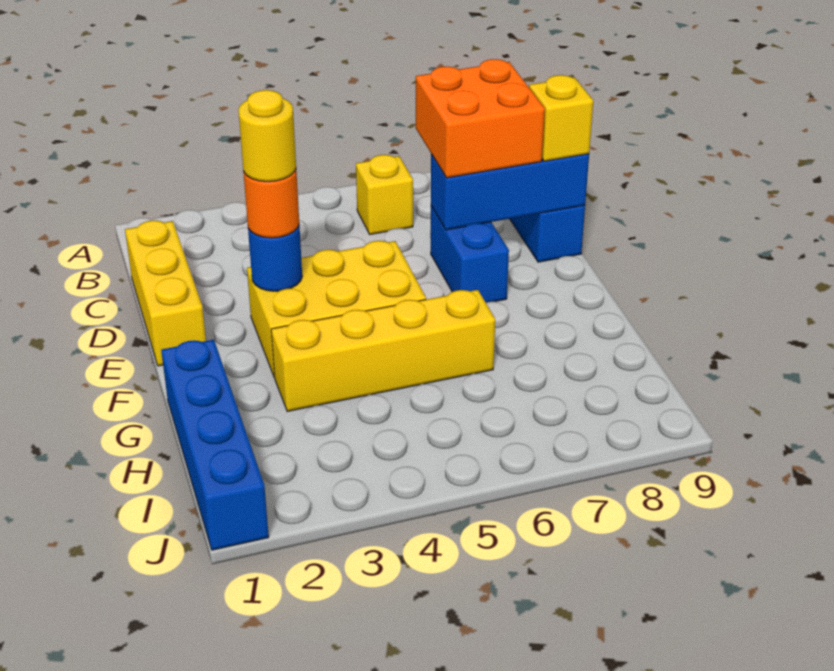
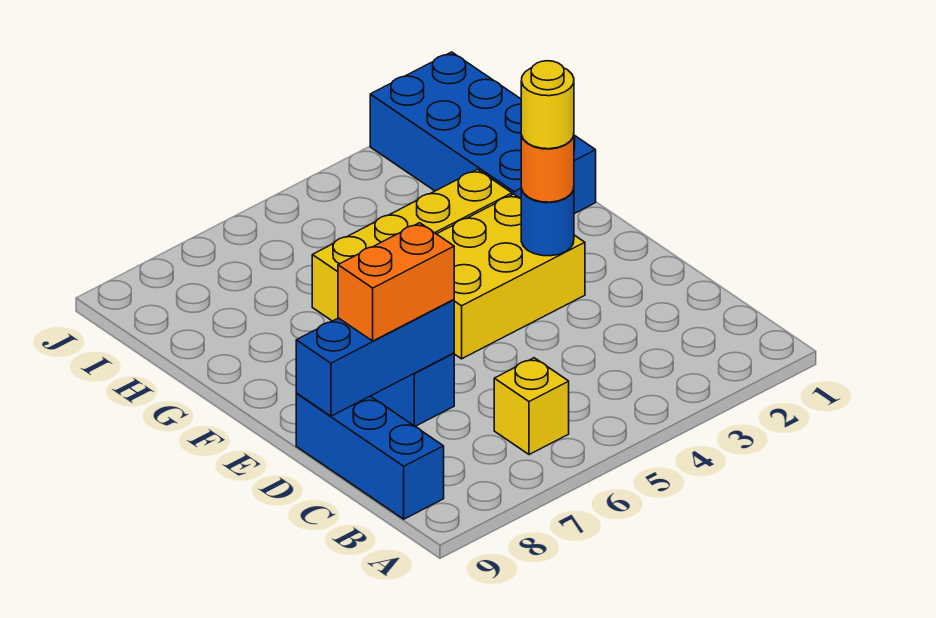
yellow 1x3 brick [125,220,206,366] -> none
orange 2x2 brick [416,59,545,178] -> orange 1x2 brick [338,223,454,341]
yellow 1x1 brick [529,75,593,161] -> none
blue 1x4 brick [161,340,269,550] -> blue 2x4 brick [370,52,596,214]

